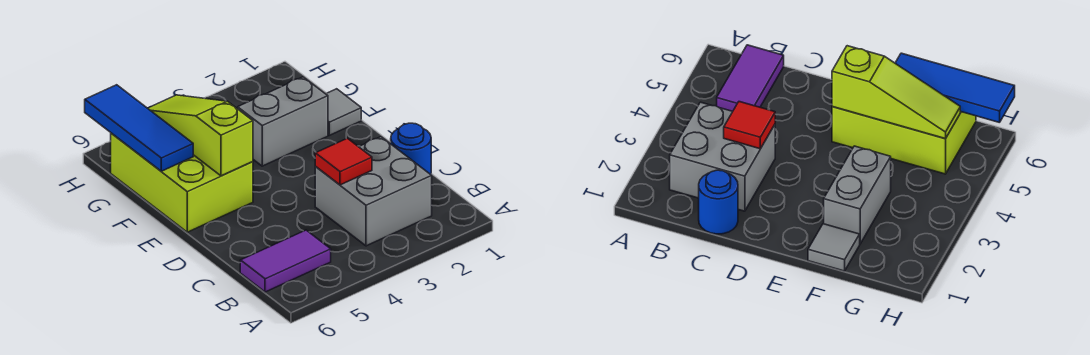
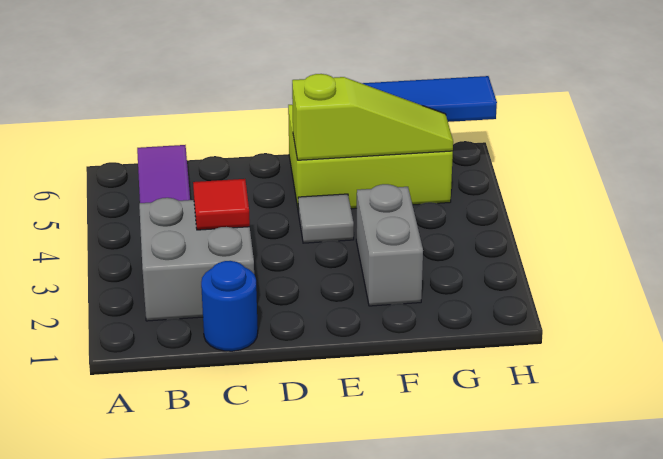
grey 1x1 tile [326,89,361,135] -> grey 1x1 tile moved to [298,194,354,243]

